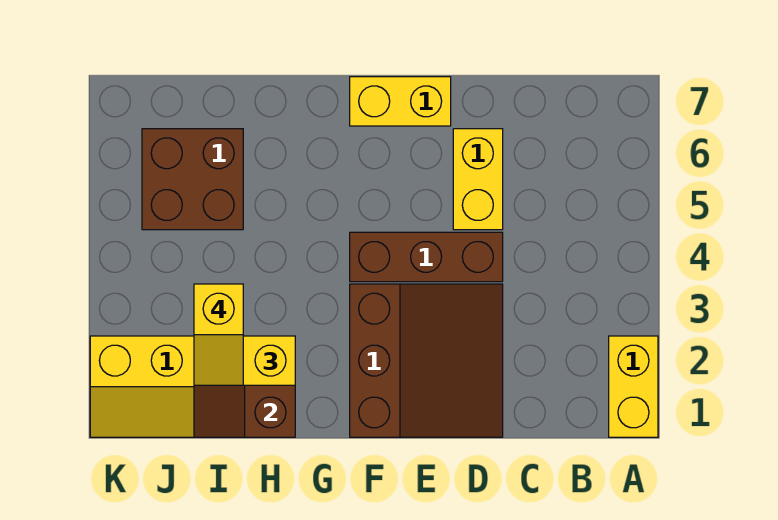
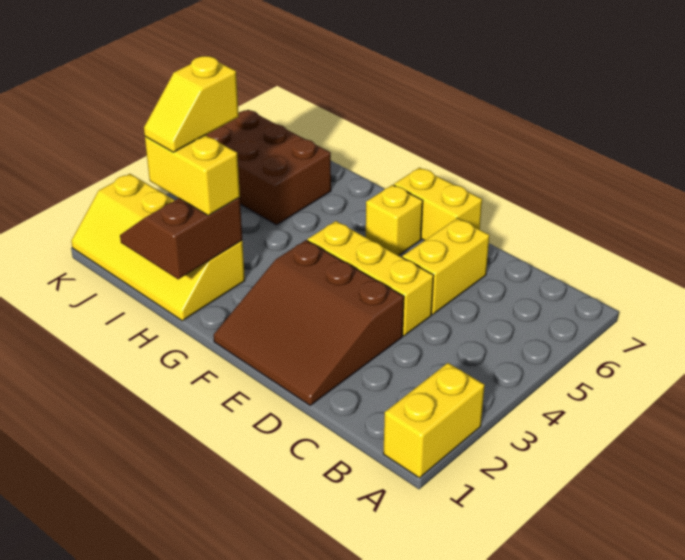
brown 3x3 slope [350,284,503,437] -> brown 3x3 slope turned to [214,240,404,405]
brown 1x3 brick [350,232,503,282] -> yellow 1x3 brick [307,221,434,336]
none -> yellow 1x1 brick [366,185,423,256]
brown 2x2 brick [142,129,243,230] -> brown 2x3 brick [206,110,331,225]

